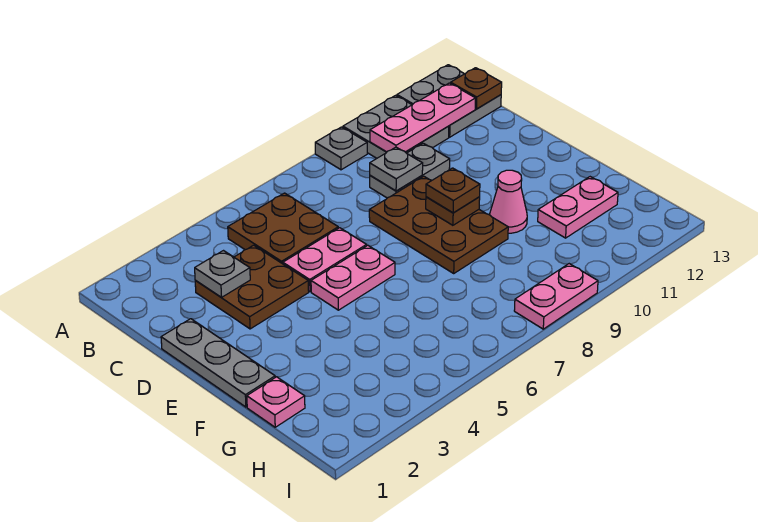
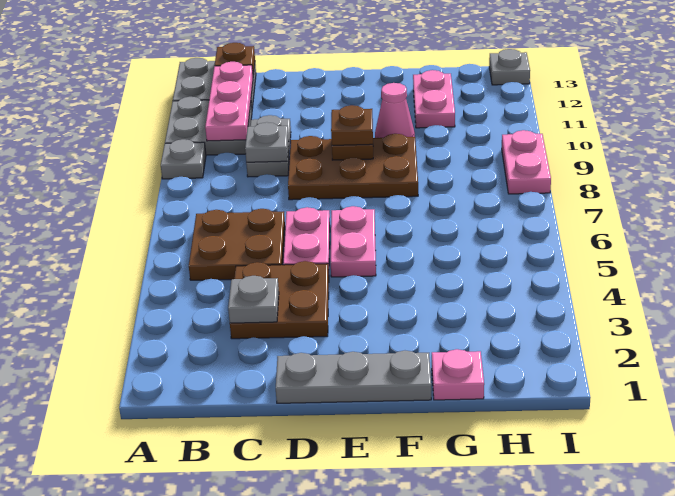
none -> grey 1x1 plate [489,49,530,85]

